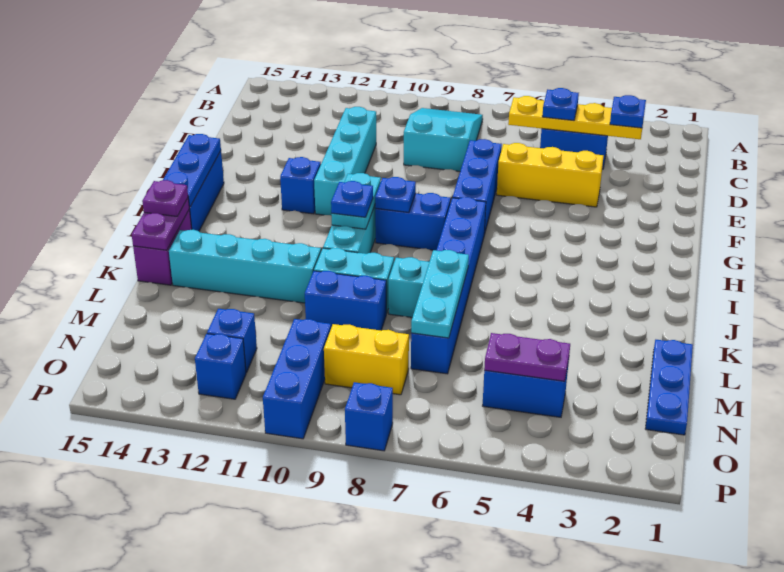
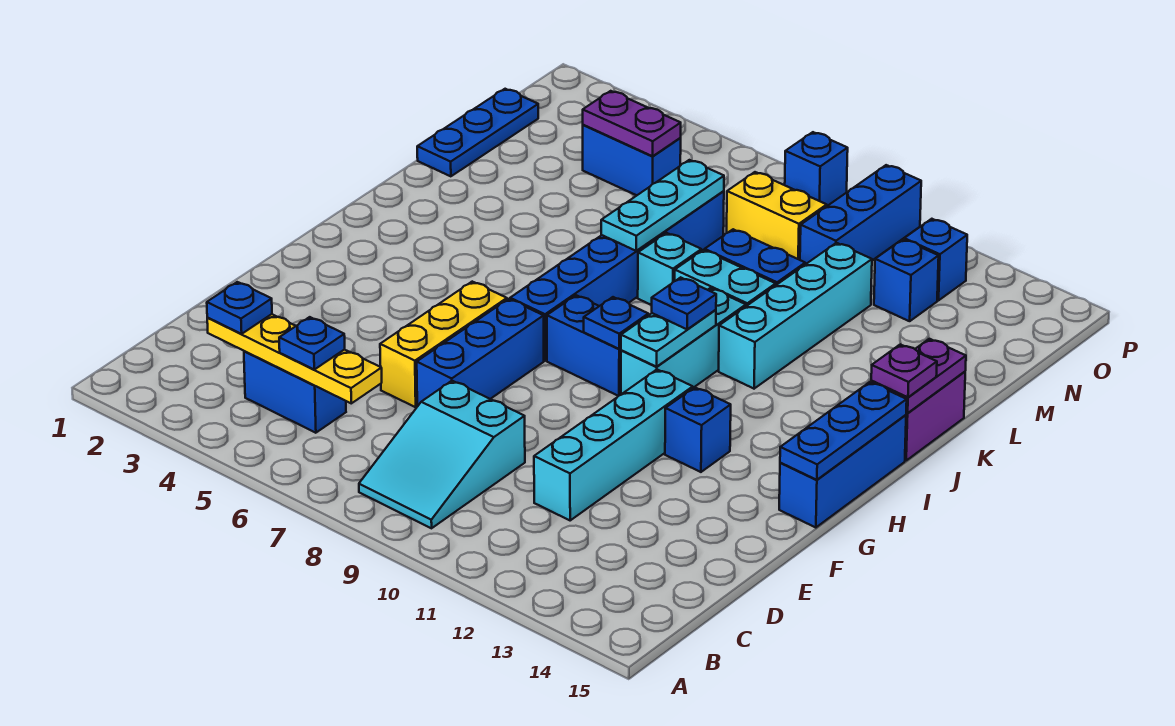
yellow 1x3 brick [497,143,603,207] -> yellow 1x3 brick turned to [380,282,507,407]
cyan 1x4 brick [169,230,321,303] -> cyan 1x4 brick turned to [719,243,872,389]

